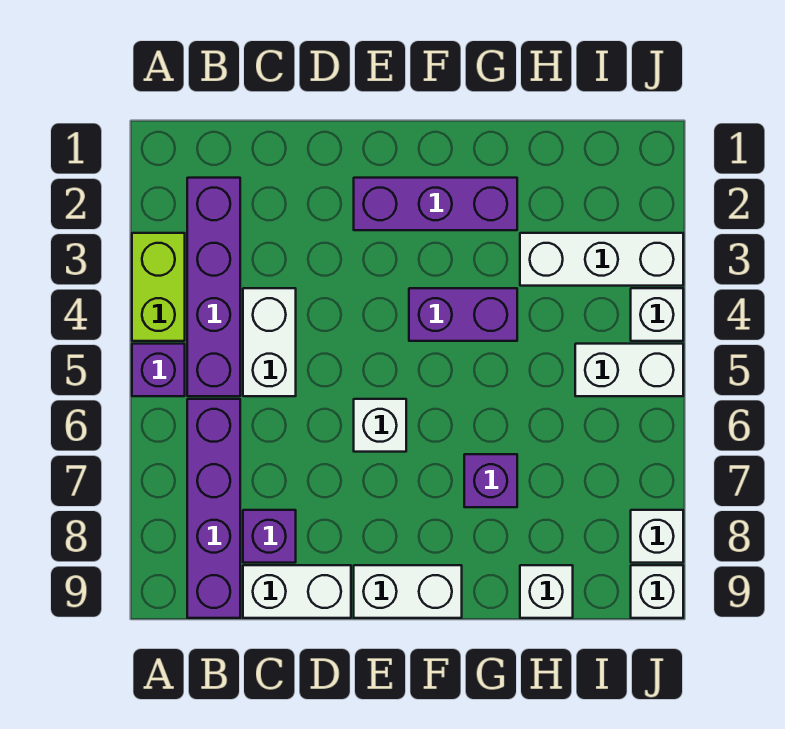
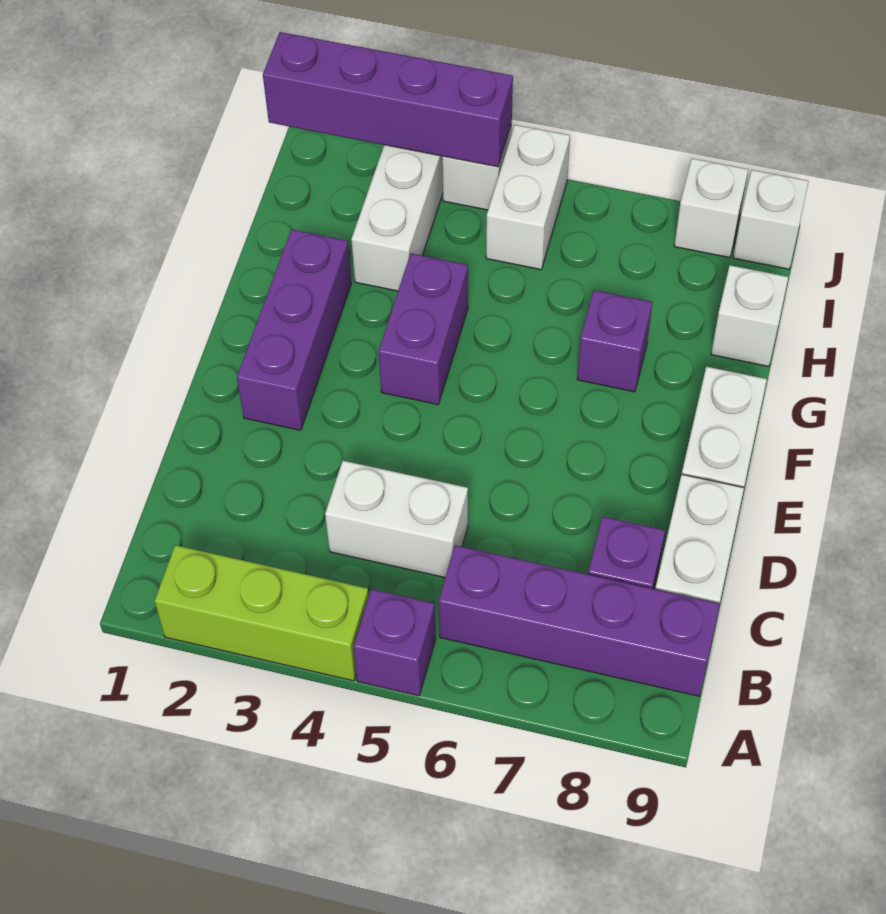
lime 1x2 brick [132,233,185,341] -> lime 1x3 brick [155,545,369,681]
purple 1x4 brick [187,178,240,396] -> purple 1x4 brick moved to [263,32,513,167]
white 1x1 brick [354,399,406,452] -> none

